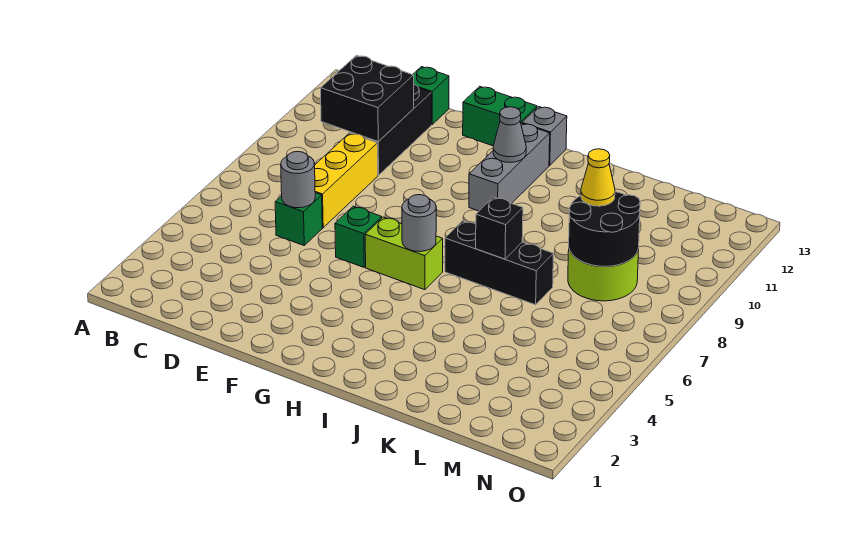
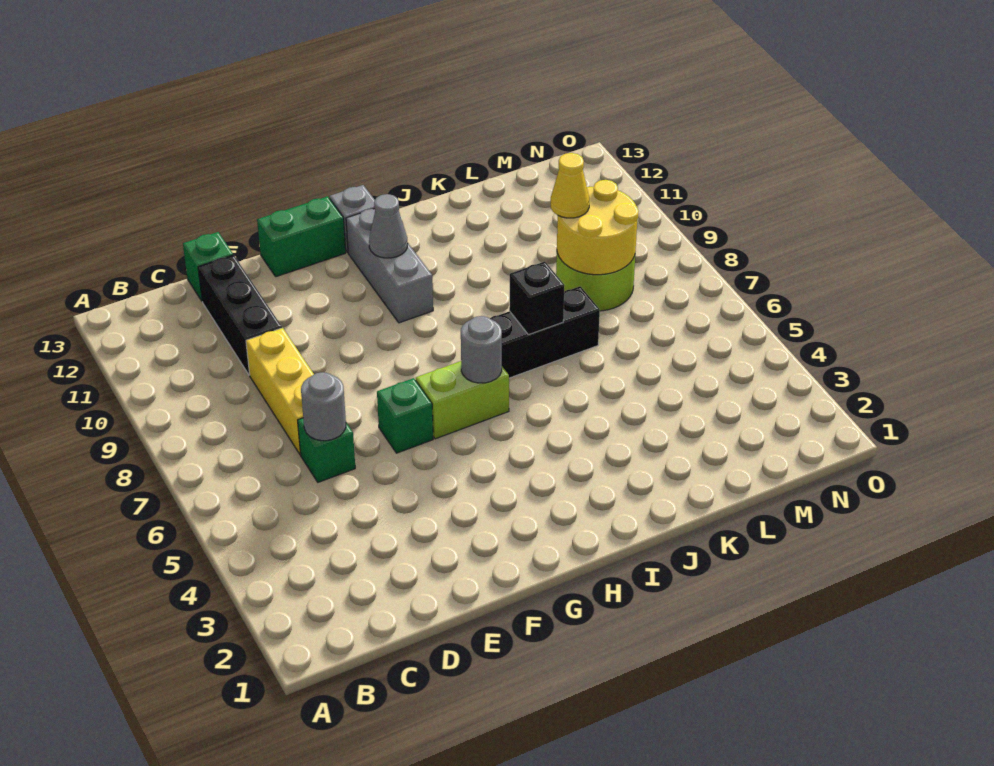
black 2x2 brick [321,56,414,141] -> none
black 2x2 round brick [569,192,640,266] -> yellow 2x2 round brick [557,180,639,275]

